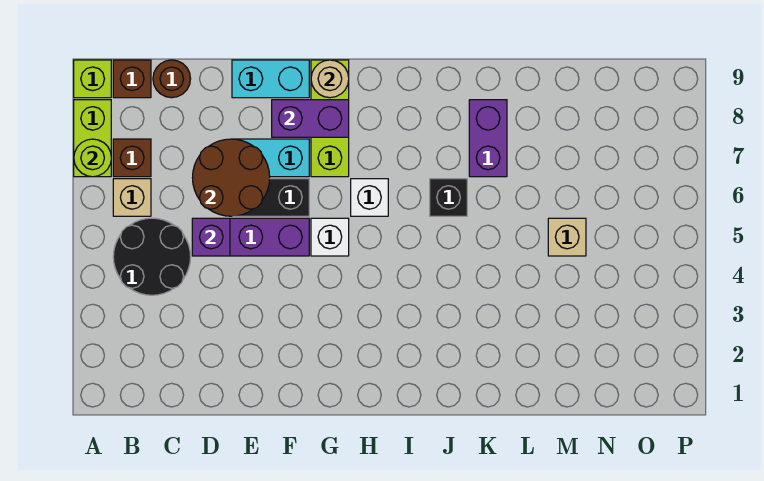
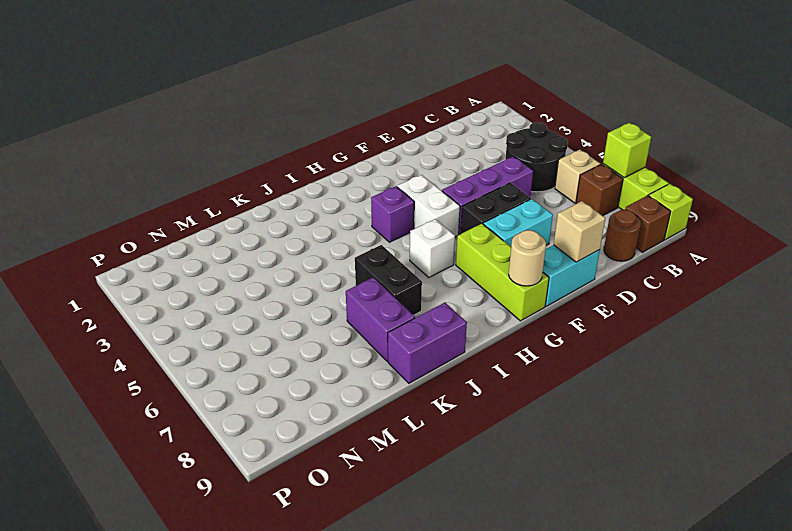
lime 1x1 round brick [74,139,111,177] -> lime 1x1 brick [603,123,651,178]
purple 1x1 brick [192,218,230,256] -> purple 1x1 brick moved to [371,186,414,242]
brown 2x2 round brick [192,139,270,216] -> none
purple 1x2 brick [272,100,349,137] -> purple 1x2 brick moved to [388,303,467,383]
white 1x1 brick [311,218,349,256] -> white 1x2 brick [397,175,460,237]
black 1x1 brick [430,179,467,216] -> black 1x2 brick [355,245,422,315]
tan 1x1 brick [548,218,586,256] -> tan 1x1 brick moved to [554,201,605,262]

